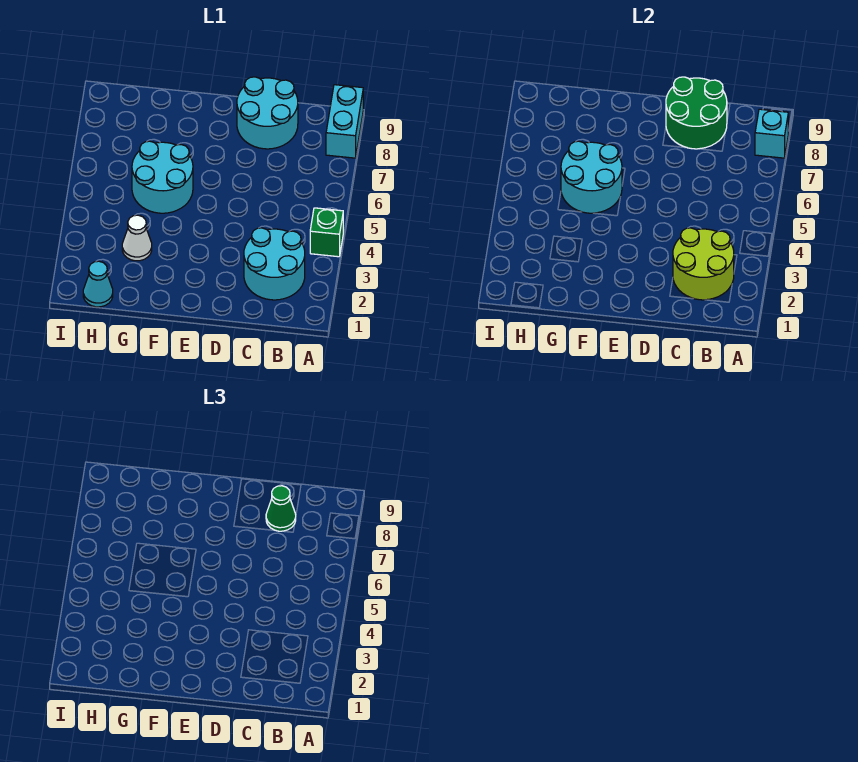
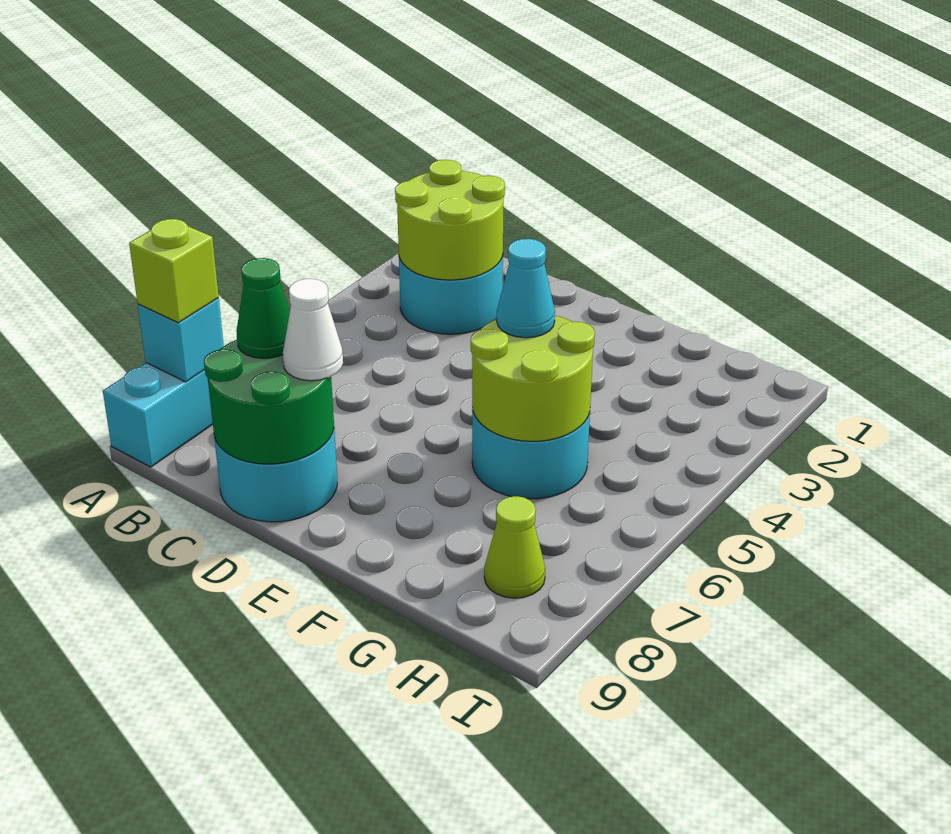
green 1x1 brick [310,208,343,257] -> none
none -> lime 1x1 brick [129,219,219,323]
cyan 2x2 round brick [561,141,622,213] -> lime 2x2 round brick [471,316,595,441]
white 1x1 cone [122,215,152,261] -> white 1x1 cone moved to [283,279,343,381]
cyan 1x1 cone [83,261,113,307] -> cyan 1x1 cone moved to [497,239,555,338]
none -> lime 1x1 cone [484,496,545,598]

